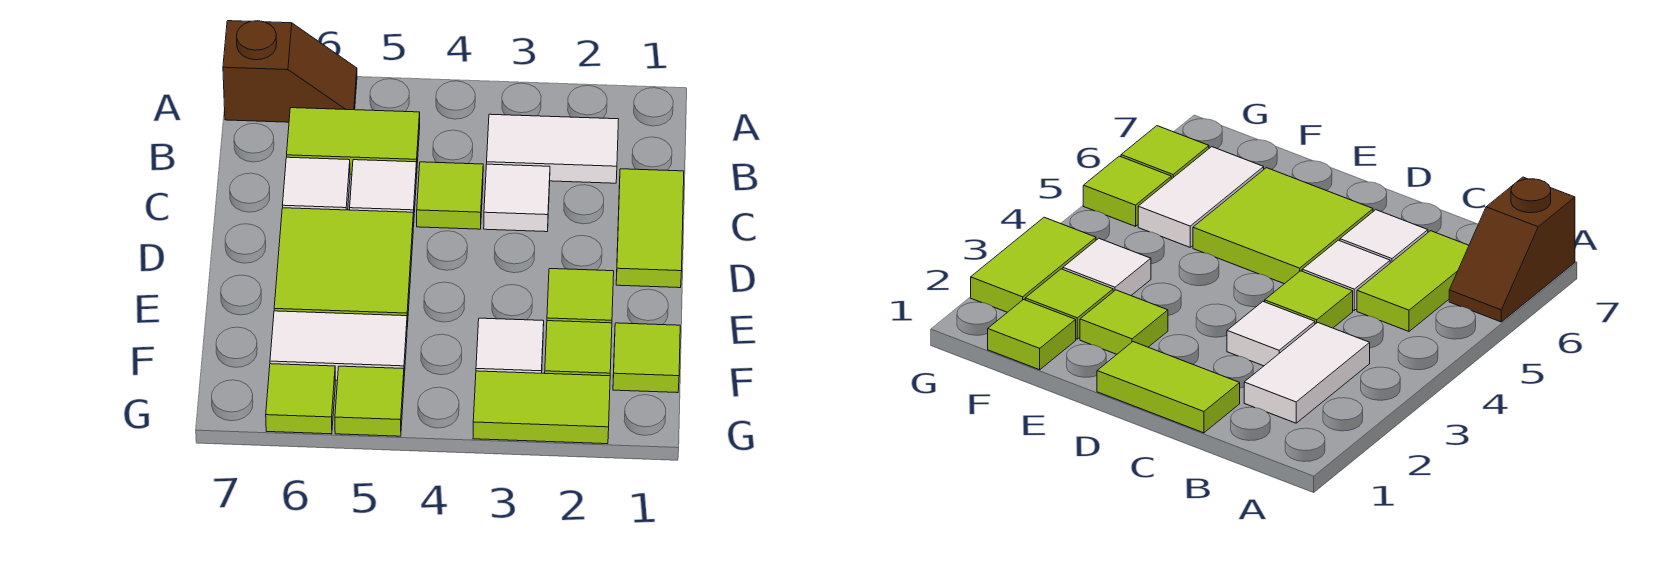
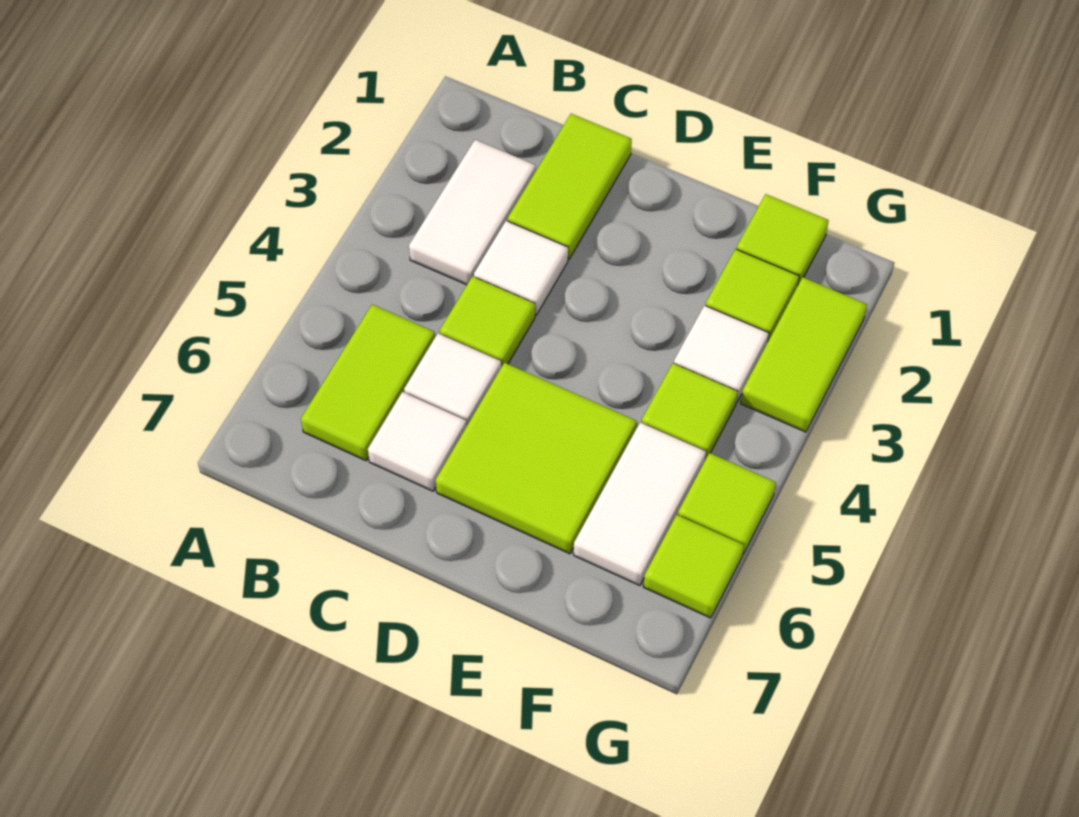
brown 1x2 slope [223,21,357,122] -> none
lime 1x2 tile [616,169,684,288] -> lime 1x2 tile turned to [508,114,632,259]
lime 1x1 tile [547,269,614,323] -> lime 1x1 tile moved to [641,363,738,460]

